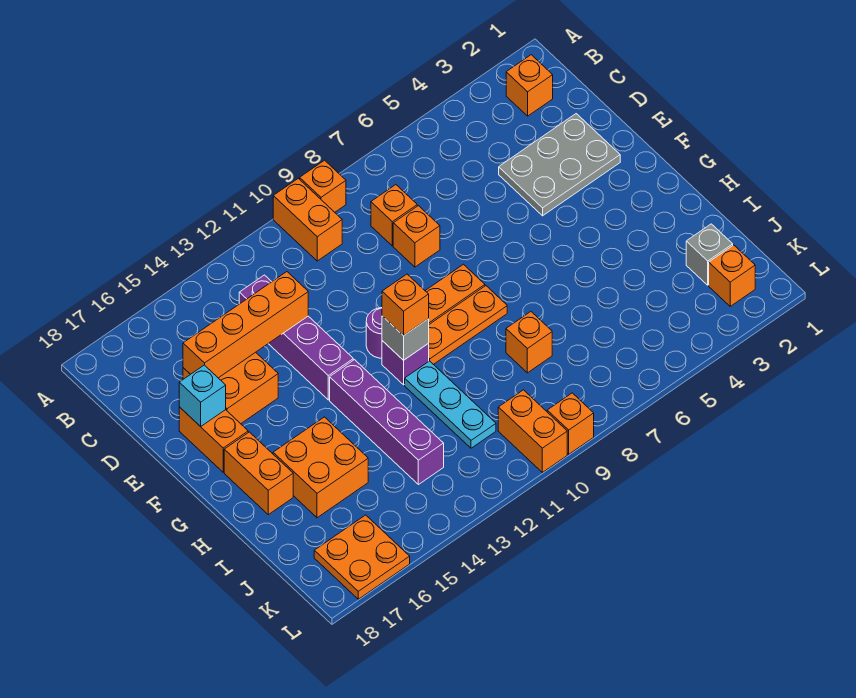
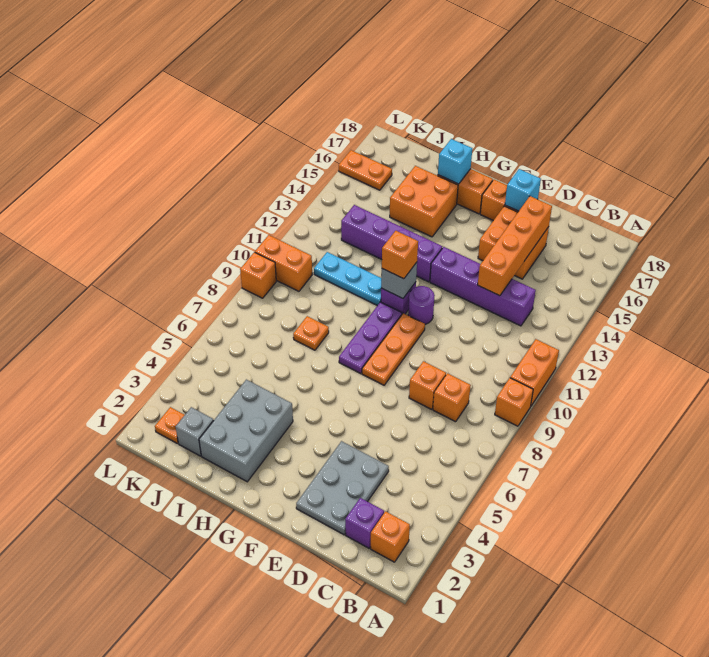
orange 1x2 brick [273,178,342,261] -> orange 1x2 brick turned to [510,339,559,406]
none -> purple 1x1 brick [345,498,384,548]
orange 1x3 plate [429,286,507,364] -> purple 1x3 plate [339,302,402,374]
none -> grey 2x3 brick [199,379,293,482]
none -> cyan 1x1 brick [438,139,472,184]
orange 1x1 brick [506,312,552,373] -> orange 1x1 plate [293,316,329,350]
orange 1x1 brick [709,245,755,306] -> orange 1x1 plate [155,407,184,443]
orange 2x2 plate [314,515,410,599] -> orange 1x2 plate [339,150,392,190]

